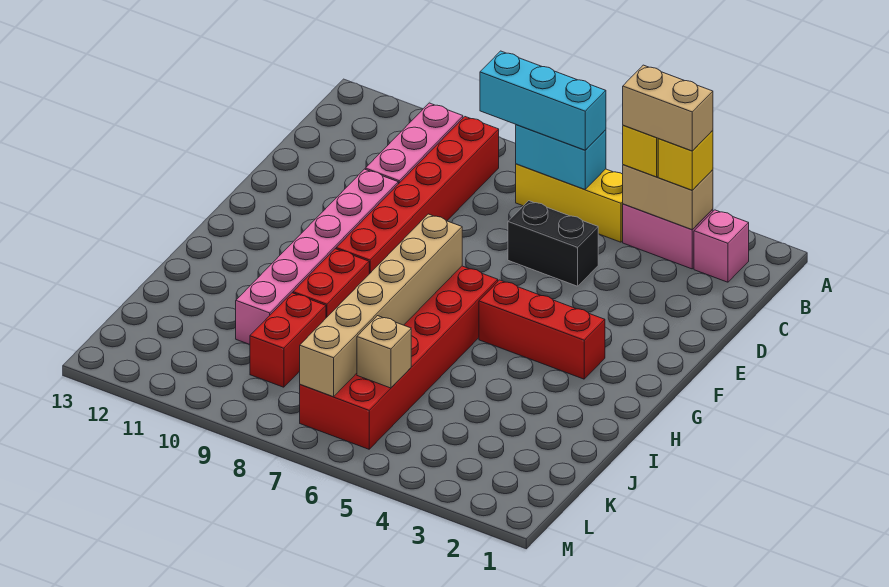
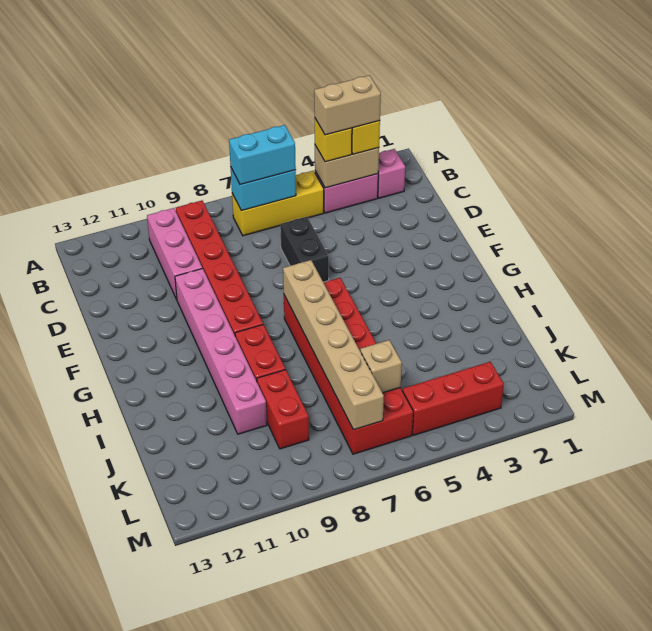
cyan 1x3 brick [480,51,606,150] -> cyan 1x2 brick [229,125,296,185]
black 1x2 brick [508,201,598,286] -> black 1x2 brick turned to [280,217,329,282]
red 1x3 brick [479,280,605,379] -> red 1x3 brick moved to [402,362,504,435]

